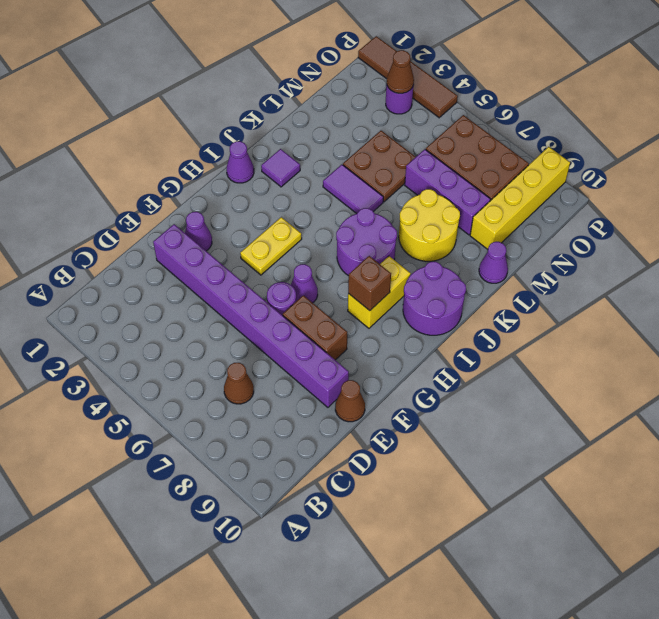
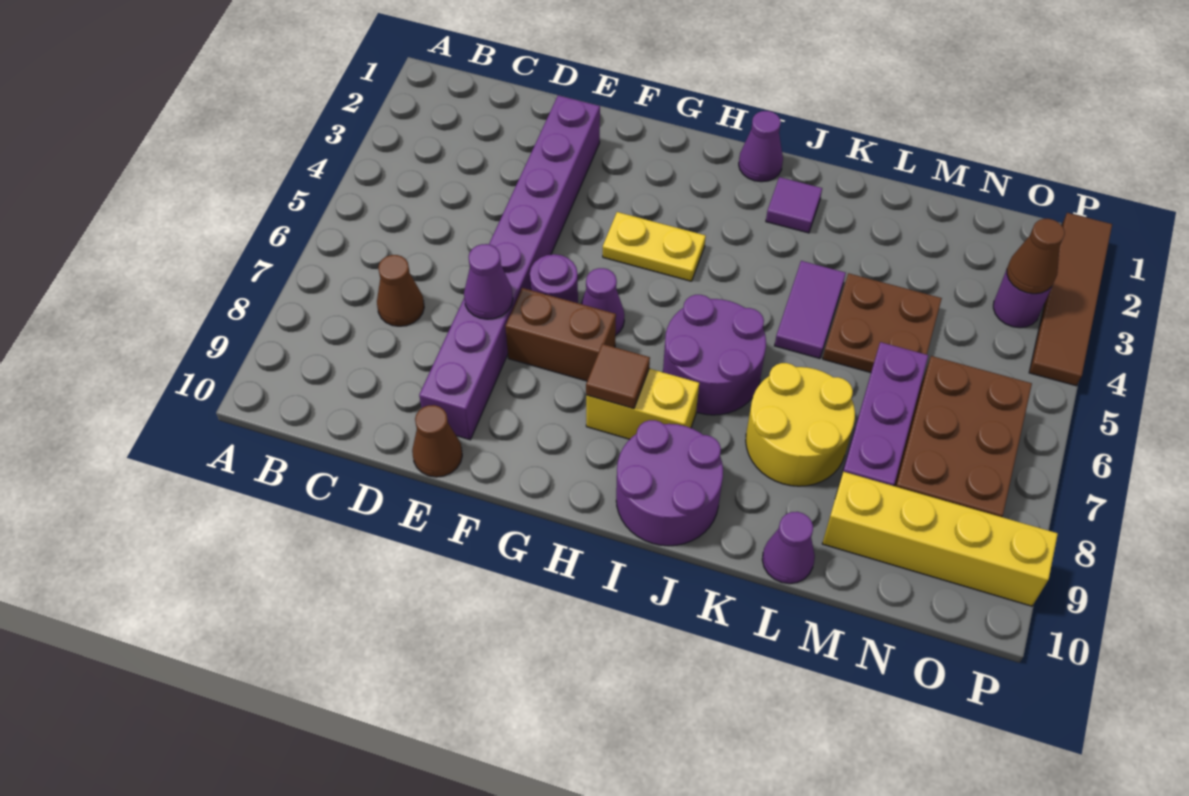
purple 1x1 cone [185,212,212,251] -> purple 1x1 cone moved to [464,244,513,319]
brown 1x2 brick [283,295,347,360] -> brown 1x2 brick turned to [505,288,616,381]
brown 1x1 brick [348,256,391,311] -> brown 1x1 tile [586,344,650,409]

